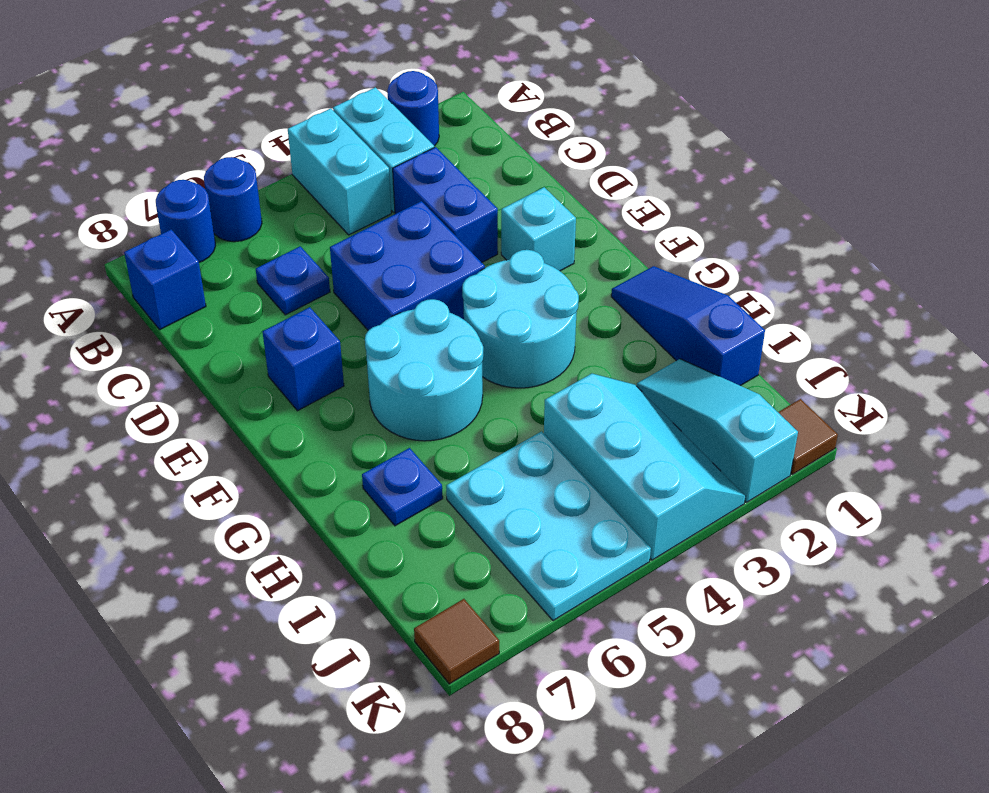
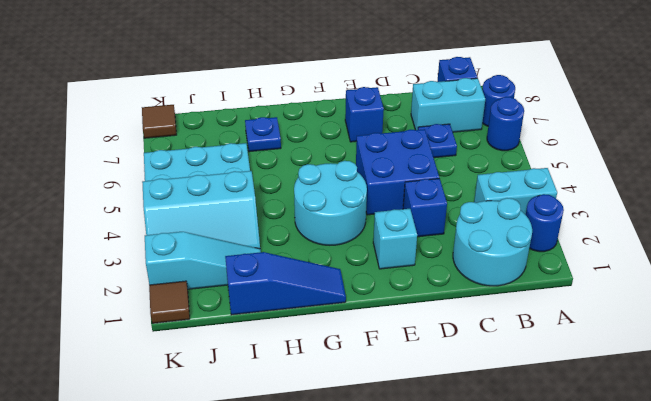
cyan 1x2 brick [288,108,391,235] -> cyan 1x2 brick moved to [411,78,485,132]
blue 1x2 brick [393,147,498,262] -> blue 1x1 brick [403,179,447,237]
cyan 2x2 round brick [365,299,483,441] -> cyan 2x2 round brick moved to [453,198,532,286]

